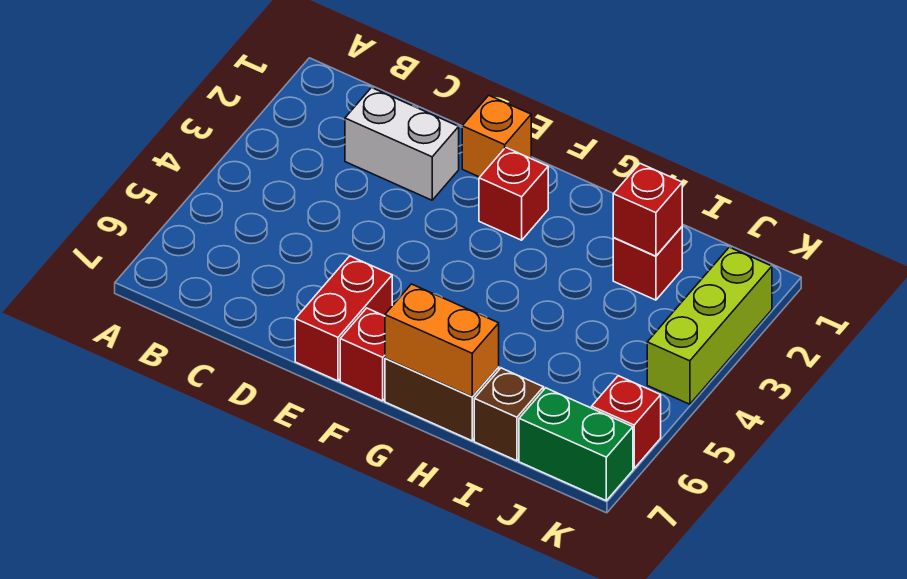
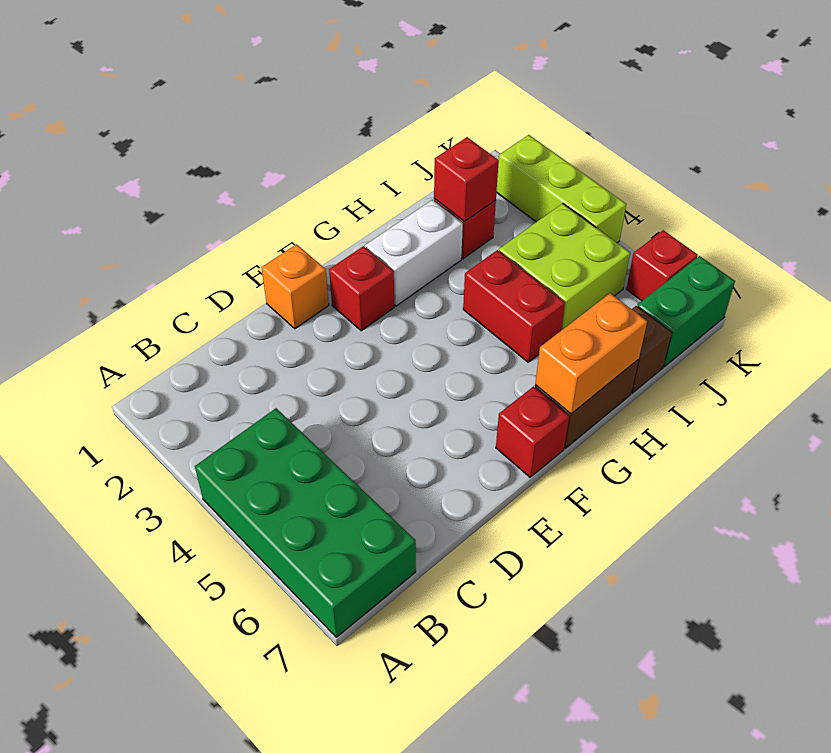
none -> green 2x4 brick [195,408,416,637]
white 1x2 brick [345,88,459,200] -> white 1x2 brick moved to [365,200,463,306]
red 1x2 brick [295,256,392,381] -> red 1x2 brick moved to [463,250,565,362]
none -> lime 2x2 brick [499,203,630,330]

